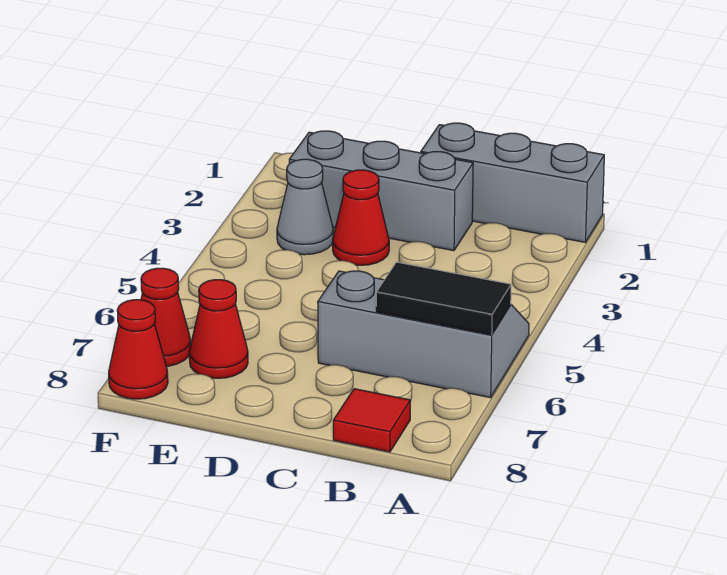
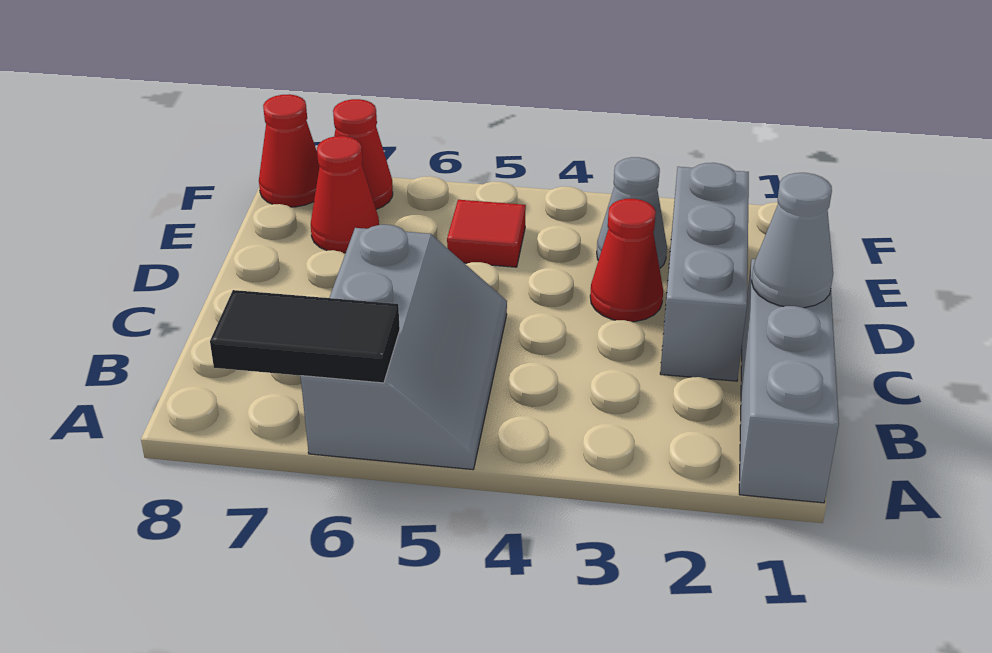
black 1x2 tile [376,262,511,335] -> black 1x2 tile turned to [210,290,400,383]
red 1x1 tile [333,389,410,452] -> red 1x1 tile moved to [447,200,526,267]
none -> grey 1x1 cone [752,173,833,308]

